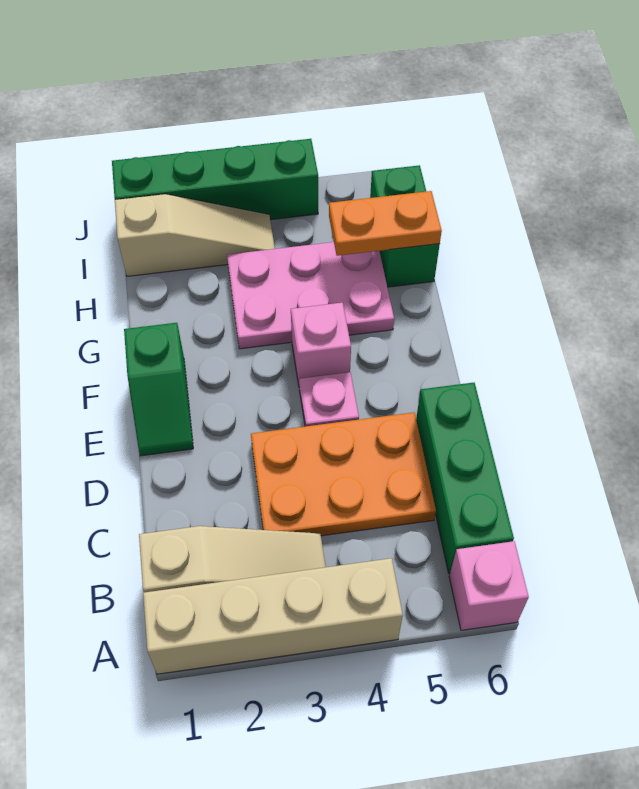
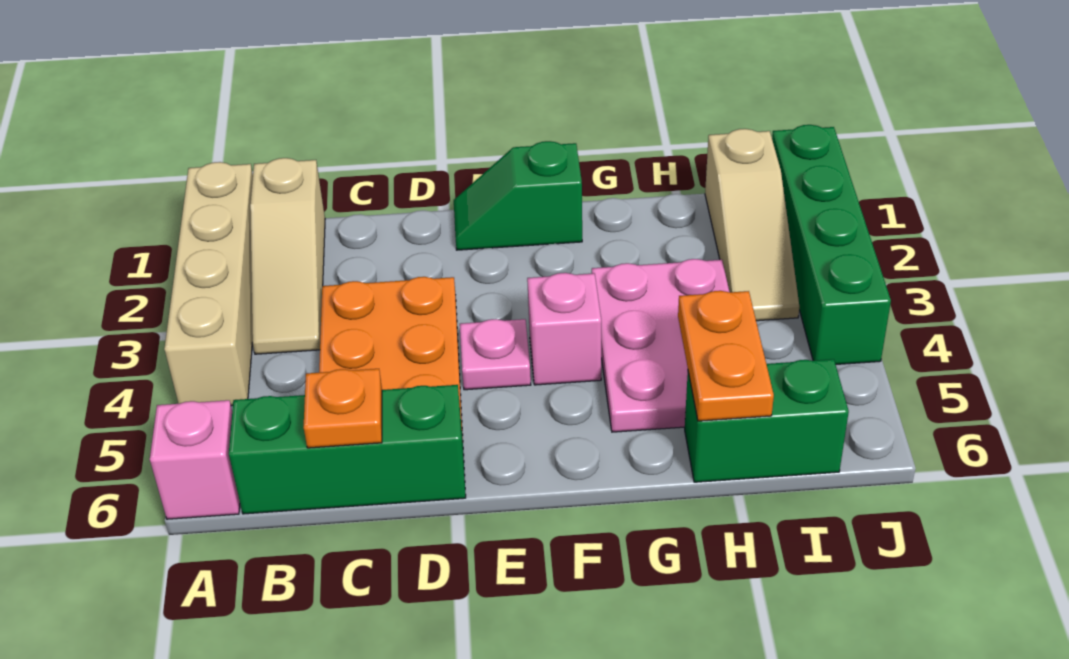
none -> orange 1x1 plate [304,369,382,448]

